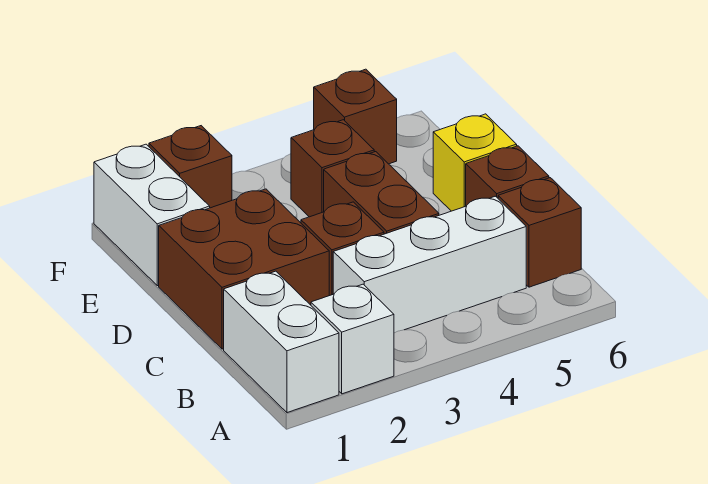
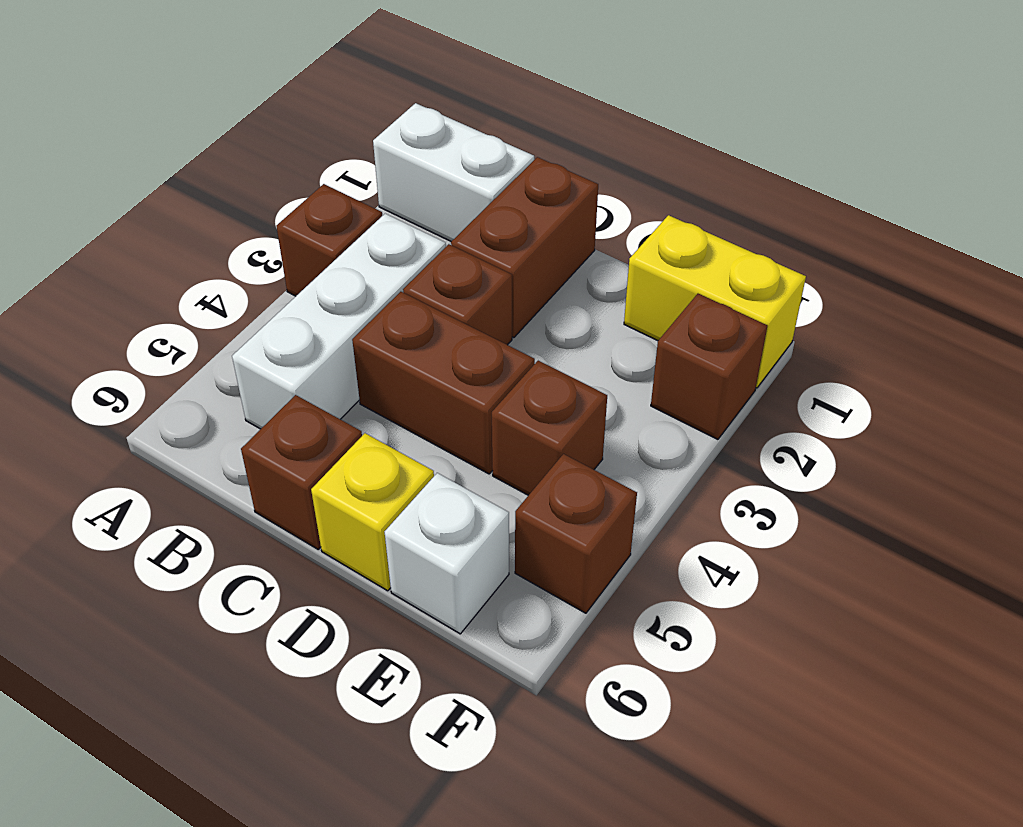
white 1x1 brick [311,284,394,394] -> white 1x1 brick moved to [385,473,509,634]
brown 1x1 brick [498,178,581,287] -> brown 1x1 brick moved to [276,184,382,296]
brown 2x2 brick [159,189,329,349] -> brown 1x2 brick [451,157,598,338]
white 1x2 brick [94,144,210,286] -> yellow 1x2 brick [624,215,806,388]

